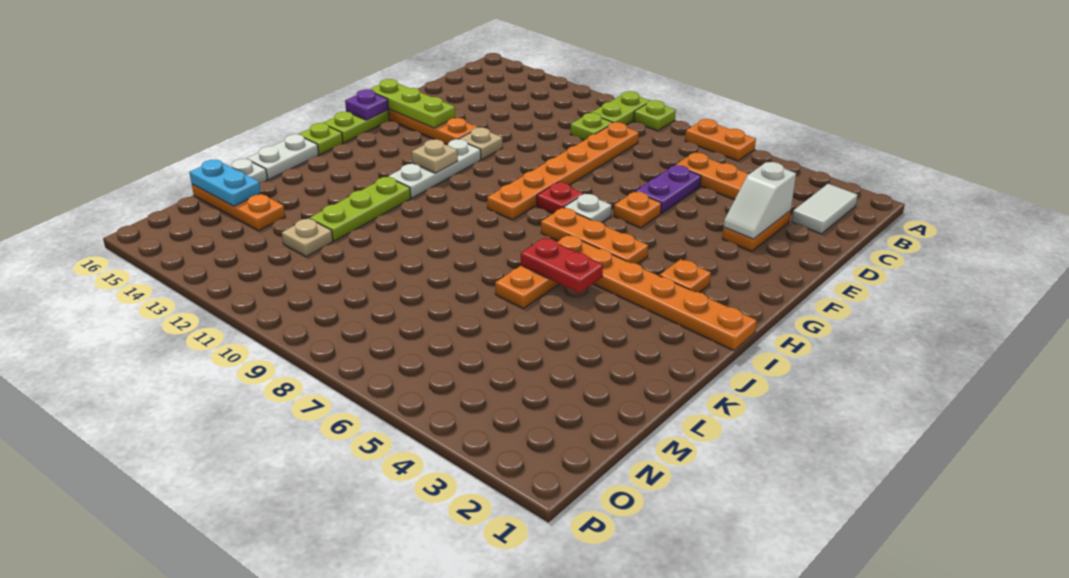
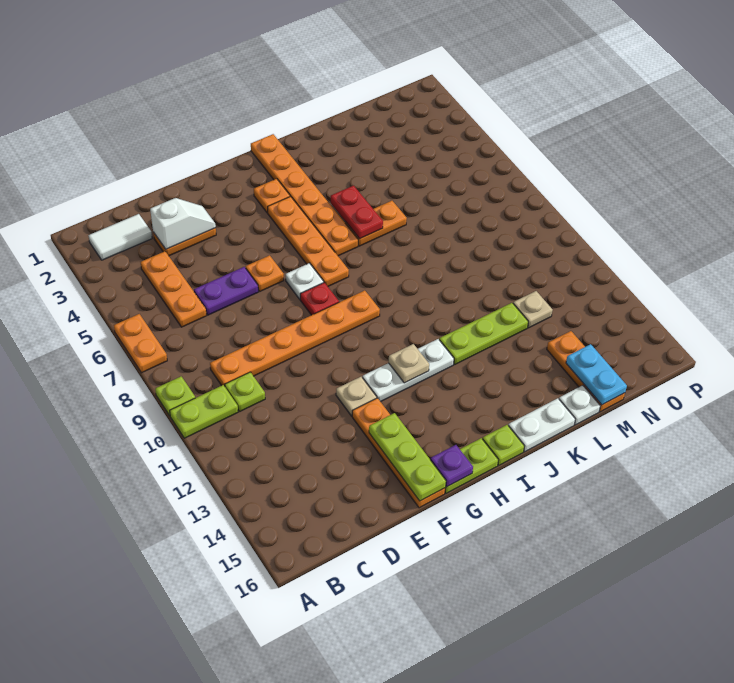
orange 1x3 plate [541,208,648,264] -> orange 1x4 plate [268,196,349,286]

